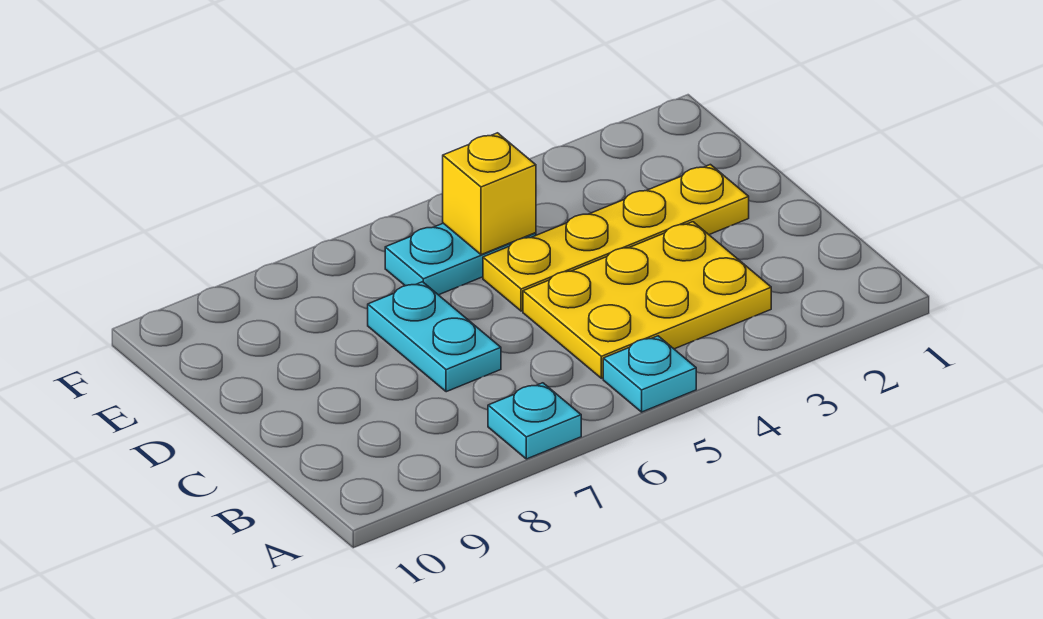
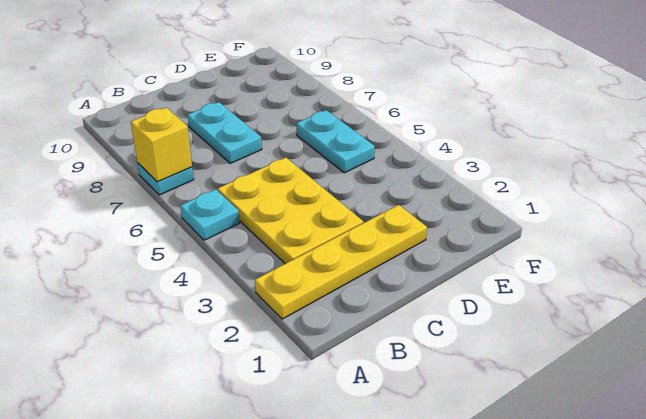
cyan 1x2 plate [368,282,501,392] -> cyan 1x2 plate turned to [188,102,262,163]
yellow 1x4 plate [483,165,749,311] -> yellow 1x4 plate turned to [255,205,427,319]
yellow 1x1 brick [443,133,536,255] -> yellow 1x1 brick moved to [131,108,192,182]

